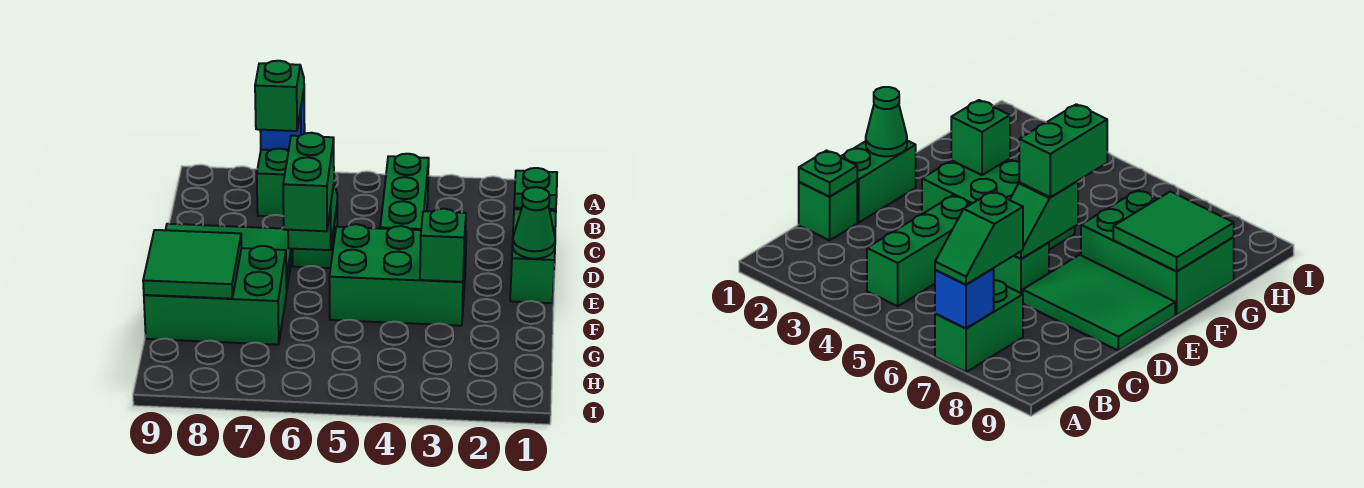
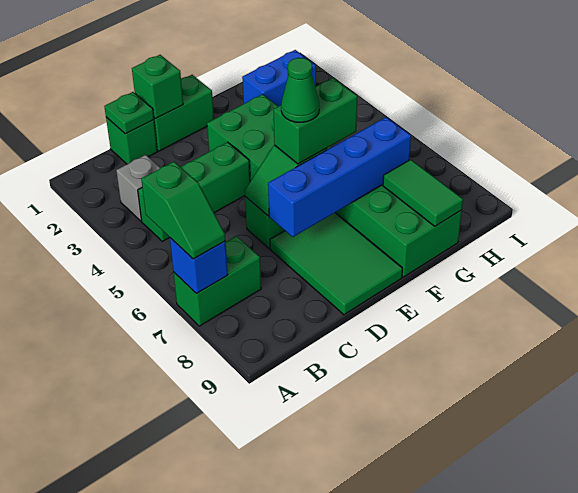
green 1x2 slope [255,61,304,131] -> green 1x2 slope turned to [141,162,226,259]
none -> grey 1x1 brick [116,155,160,221]
none -> blue 1x4 brick [268,117,411,237]
green 1x1 cone [512,187,555,259] -> green 1x1 cone moved to [281,58,319,122]
green 1x1 brick [420,209,466,282] -> green 1x1 brick moved to [132,55,183,119]
green 2x2 tile [143,230,241,299] -> green 1x2 tile [383,160,463,226]
none -> blue 1x2 brick [242,50,316,106]

